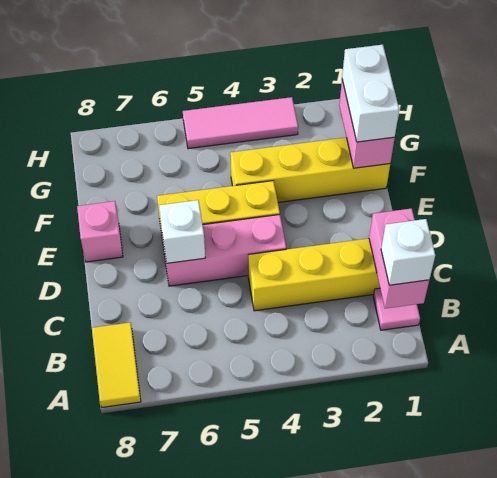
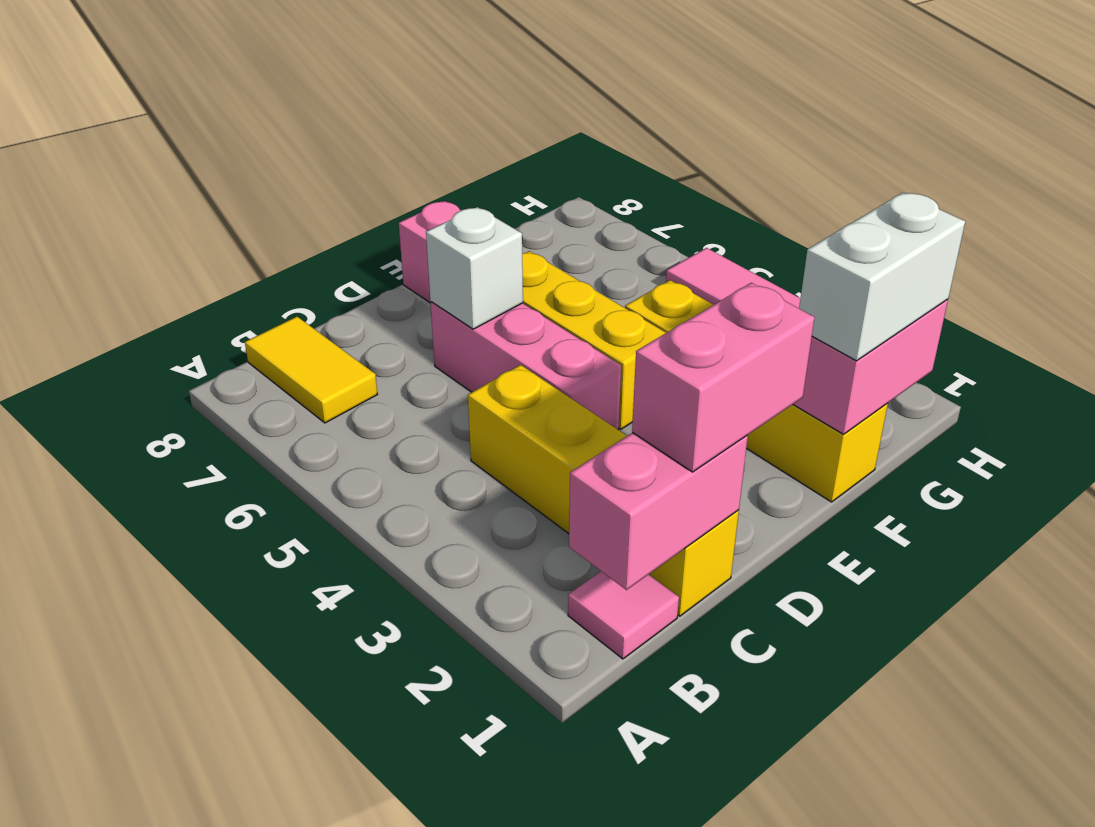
yellow 1x2 tile [92,322,141,407] -> yellow 1x2 tile turned to [245,317,377,423]
white 1x1 brick [381,219,435,285] -> none
none -> pink 1x2 brick [632,283,815,472]

